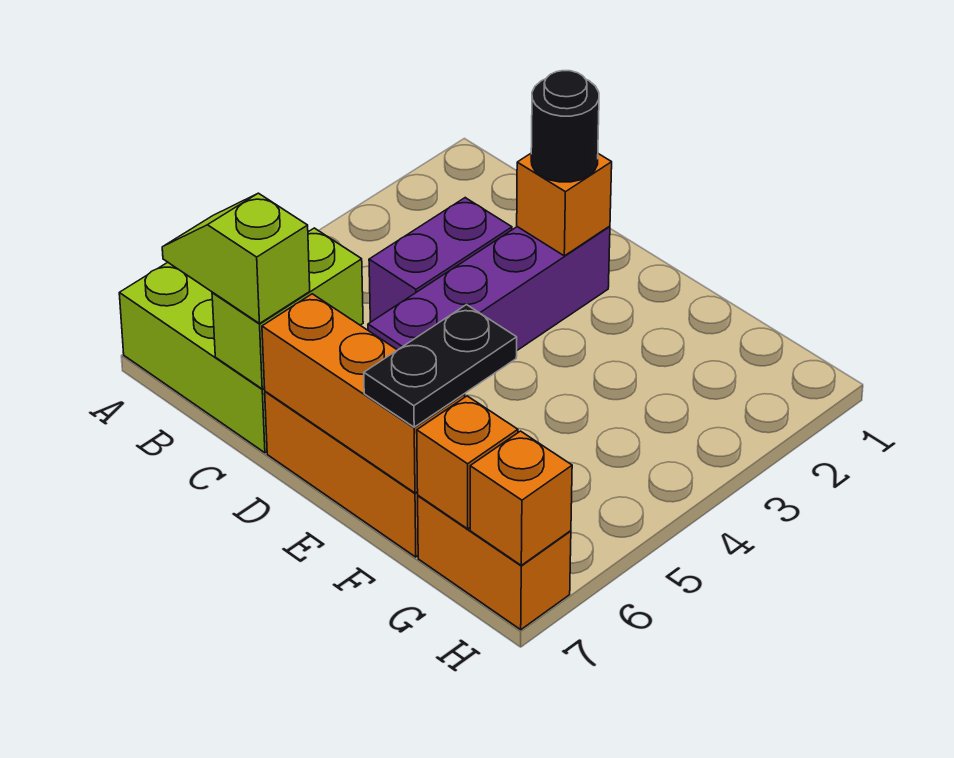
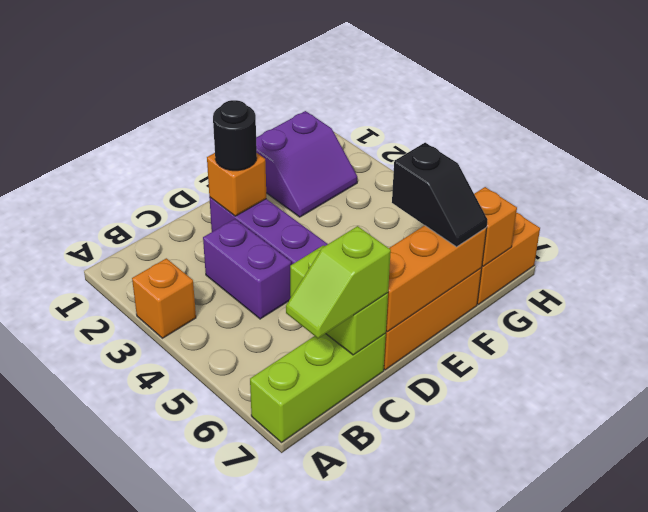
none -> purple 2x2 slope [256,111,357,217]
black 1x2 plate [364,305,517,427] -> black 1x2 slope [392,143,487,247]
orange 1x1 brick [470,431,572,565] -> orange 1x1 brick moved to [132,258,196,338]

